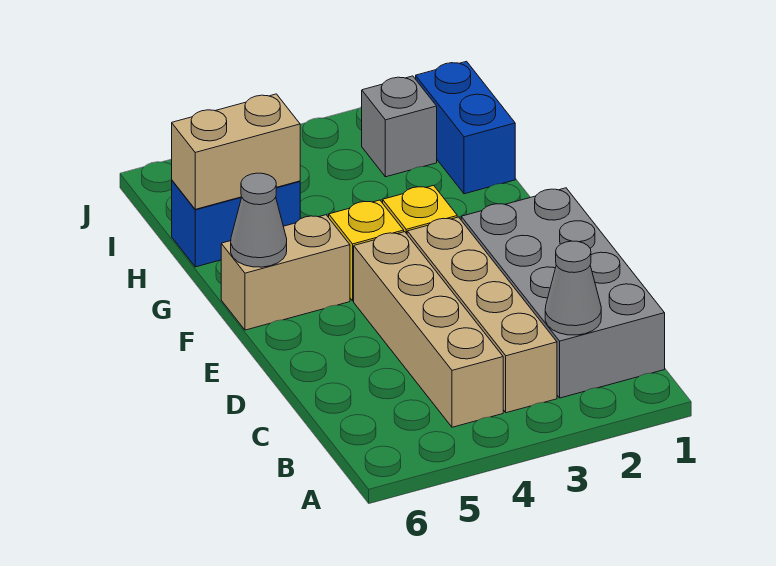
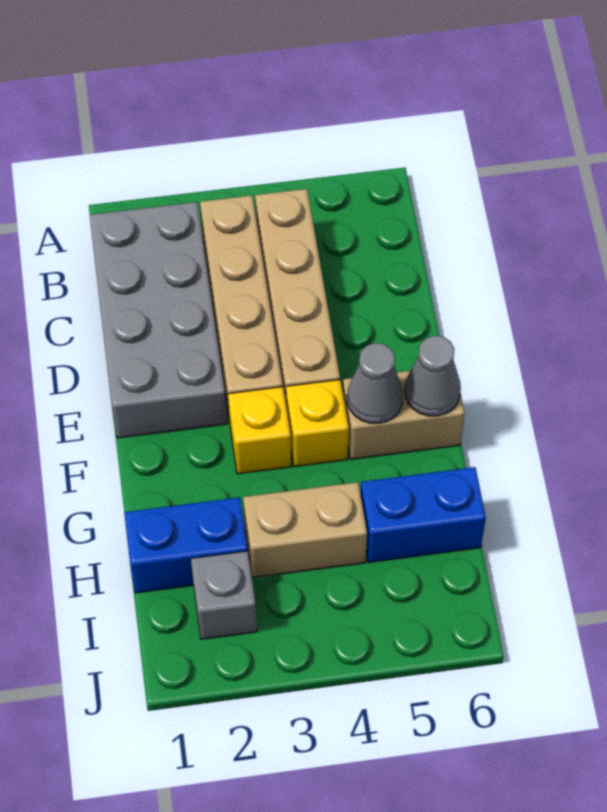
grey 1x1 cone [545,241,601,335] -> grey 1x1 cone moved to [347,343,403,423]
blue 1x2 brick [416,61,515,194] -> blue 1x2 brick turned to [124,497,248,593]
tan 1x2 brick [172,94,300,209] -> tan 1x2 brick moved to [243,482,367,578]

